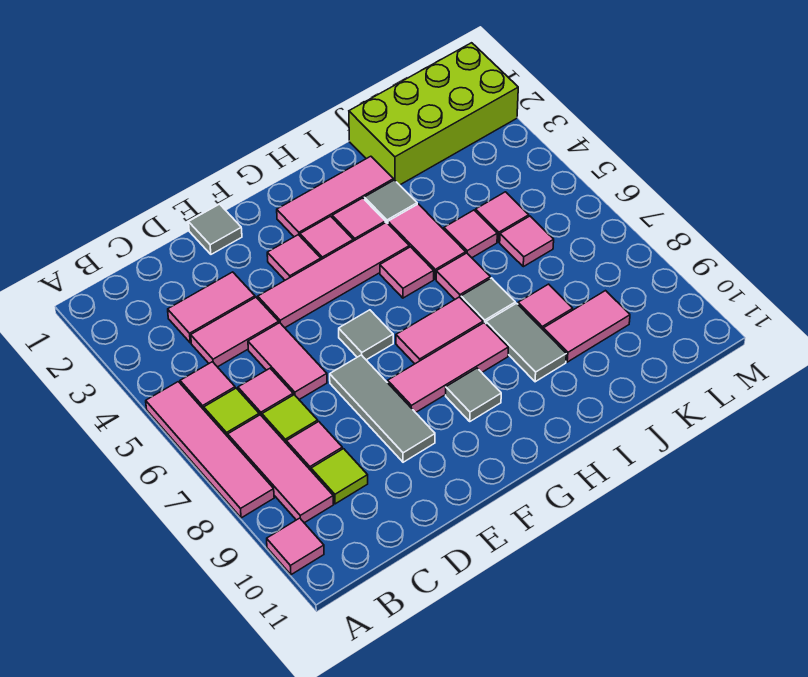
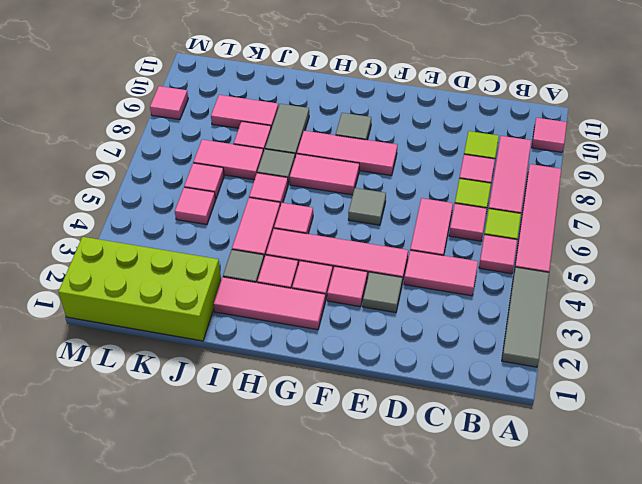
pink 1x2 tile [168,272,255,343] -> pink 1x2 tile moved to [193,140,263,180]
grey 1x1 tile [189,204,242,254] -> grey 1x1 tile moved to [363,272,403,313]
grey 1x3 tile [330,355,435,462] -> grey 1x3 tile moved to [502,267,549,367]
pink 1x1 tile [444,210,497,258] -> pink 1x1 tile moved to [150,86,188,120]

